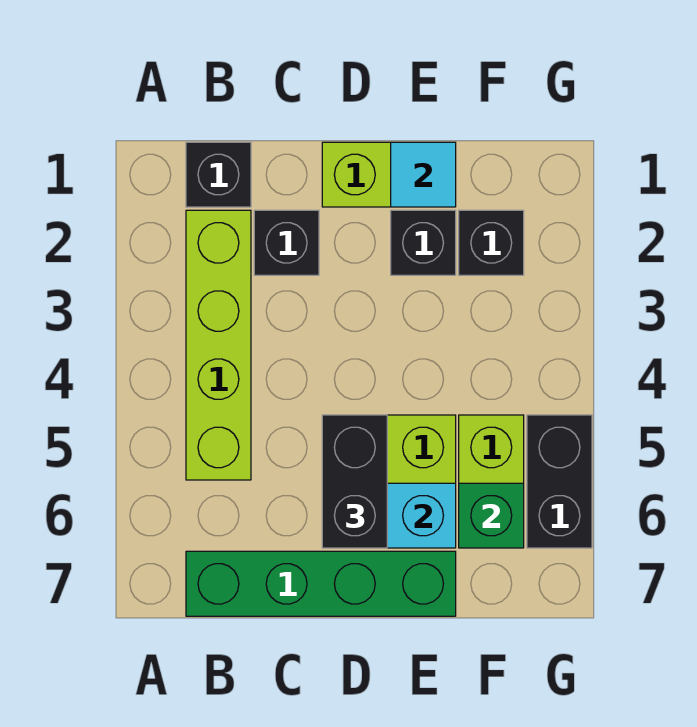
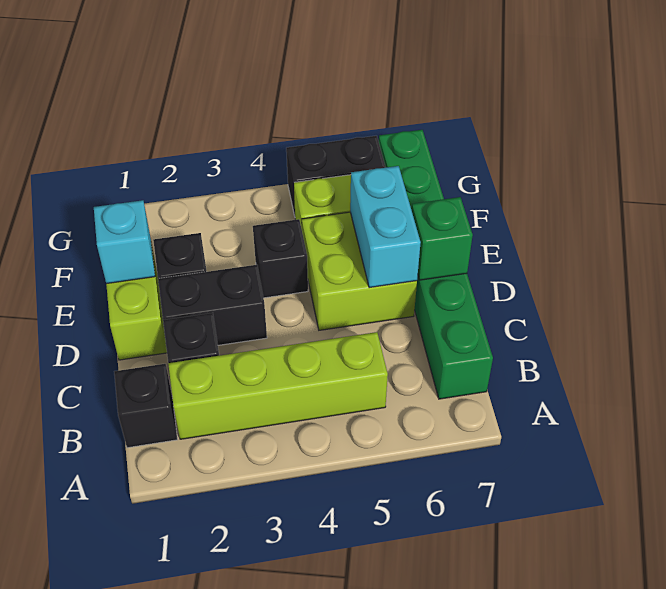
green 1x4 brick [186,551,456,616] -> green 1x6 brick [379,130,493,399]
black 1x2 brick [322,415,387,548] -> black 1x2 brick moved to [158,265,267,345]
cyan 1x1 tile [391,142,456,207] -> cyan 1x1 brick [94,200,155,284]
black 1x1 brick [459,210,524,275] -> black 1x1 brick moved to [253,219,308,298]
green 1x1 brick [459,483,524,548] -> green 1x1 brick moved to [412,197,473,280]

